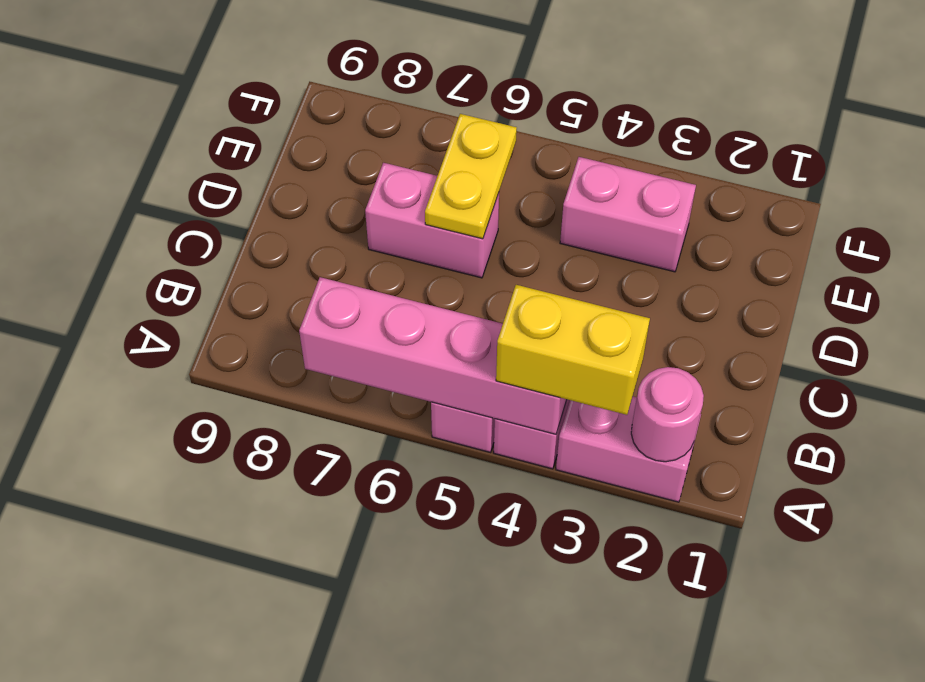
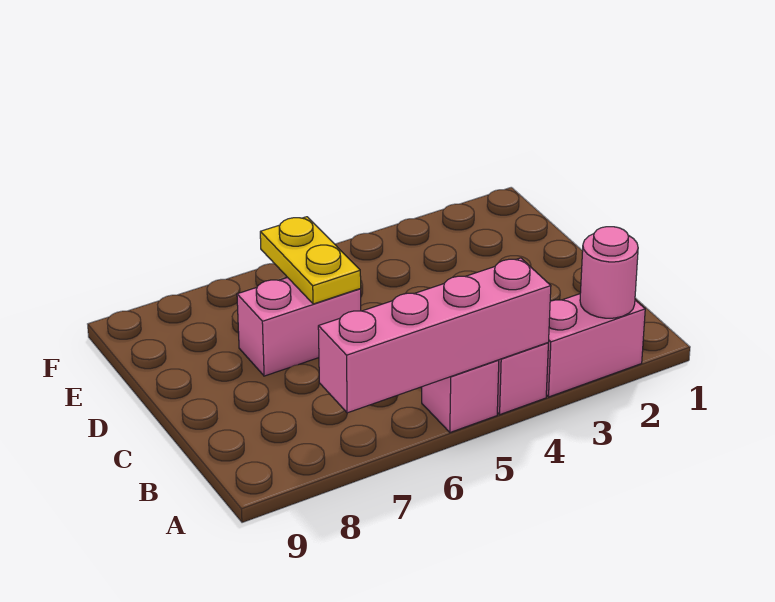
yellow 1x2 brick [496,285,650,415] -> none
pink 1x2 brick [560,157,696,272] -> none

